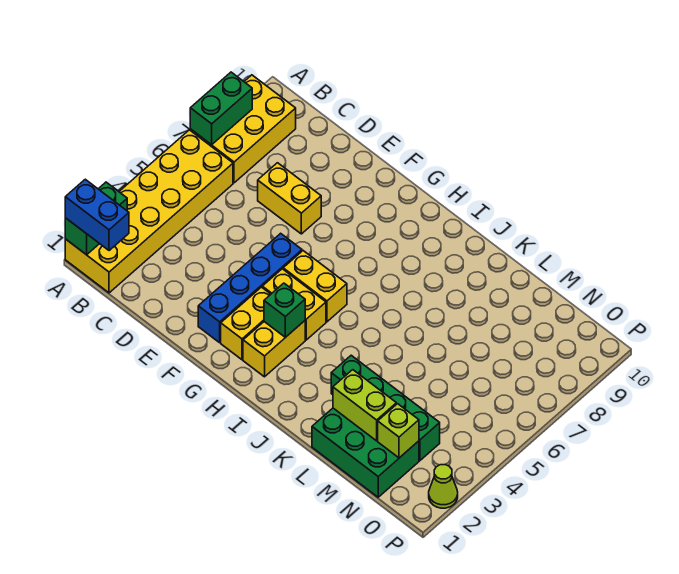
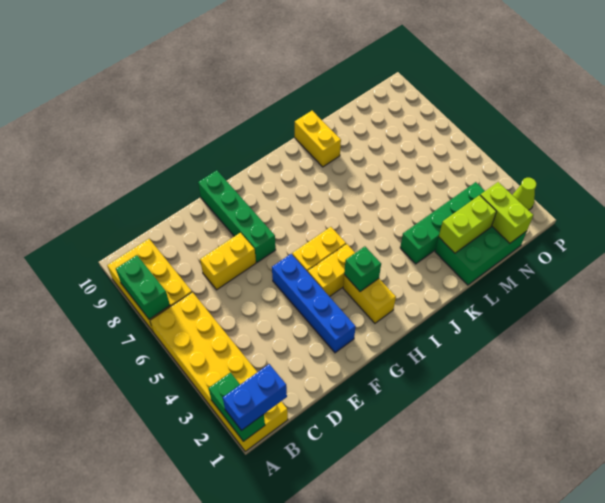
none -> green 1x4 brick [198,170,276,262]
yellow 1x2 brick [221,287,271,360] -> yellow 1x2 brick moved to [295,111,341,167]
lime 1x1 brick [378,404,419,458] -> lime 1x2 brick [480,182,533,243]

